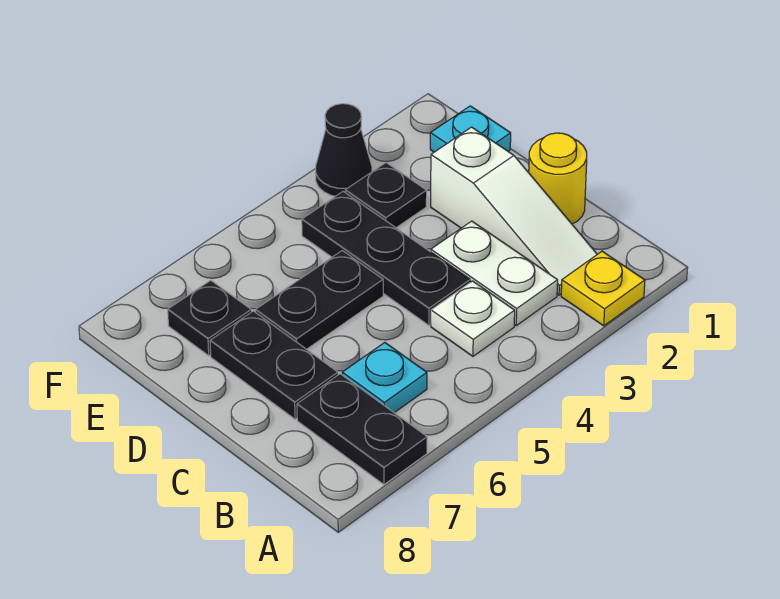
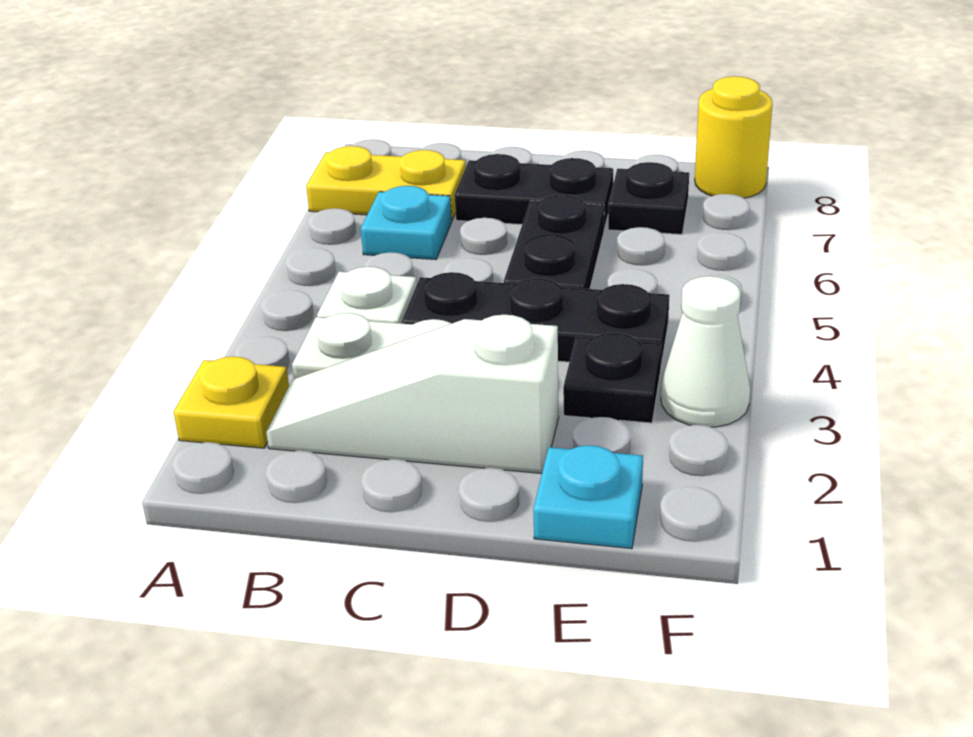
black 1x2 plate [297,374,427,484] -> yellow 1x2 plate [306,146,466,220]
yellow 1x1 round brick [529,133,587,224] -> yellow 1x1 round brick moved to [695,76,772,198]
black 1x1 cone [316,104,372,196] -> white 1x1 cone [661,276,750,427]

